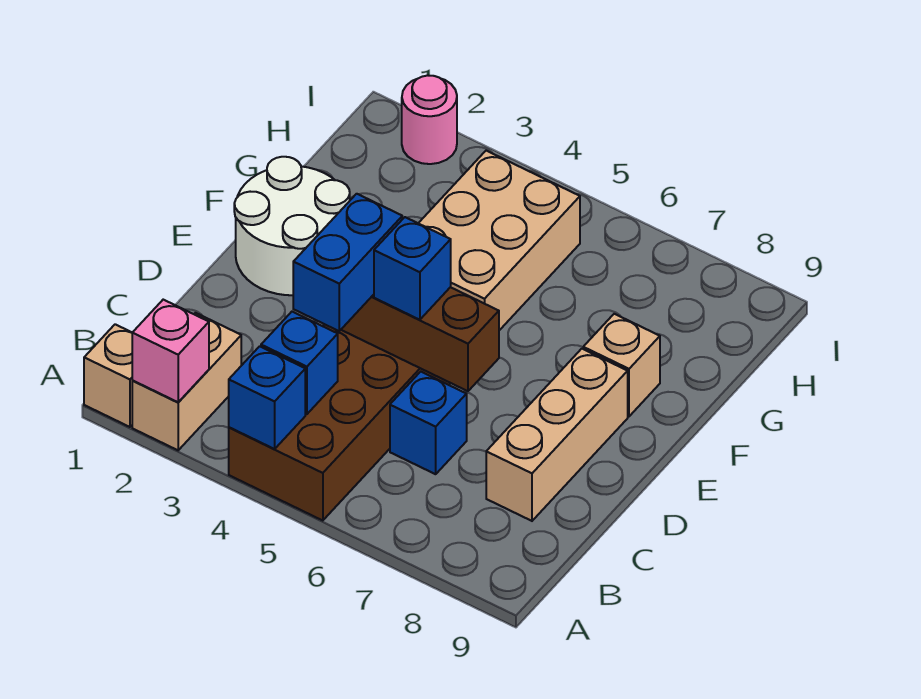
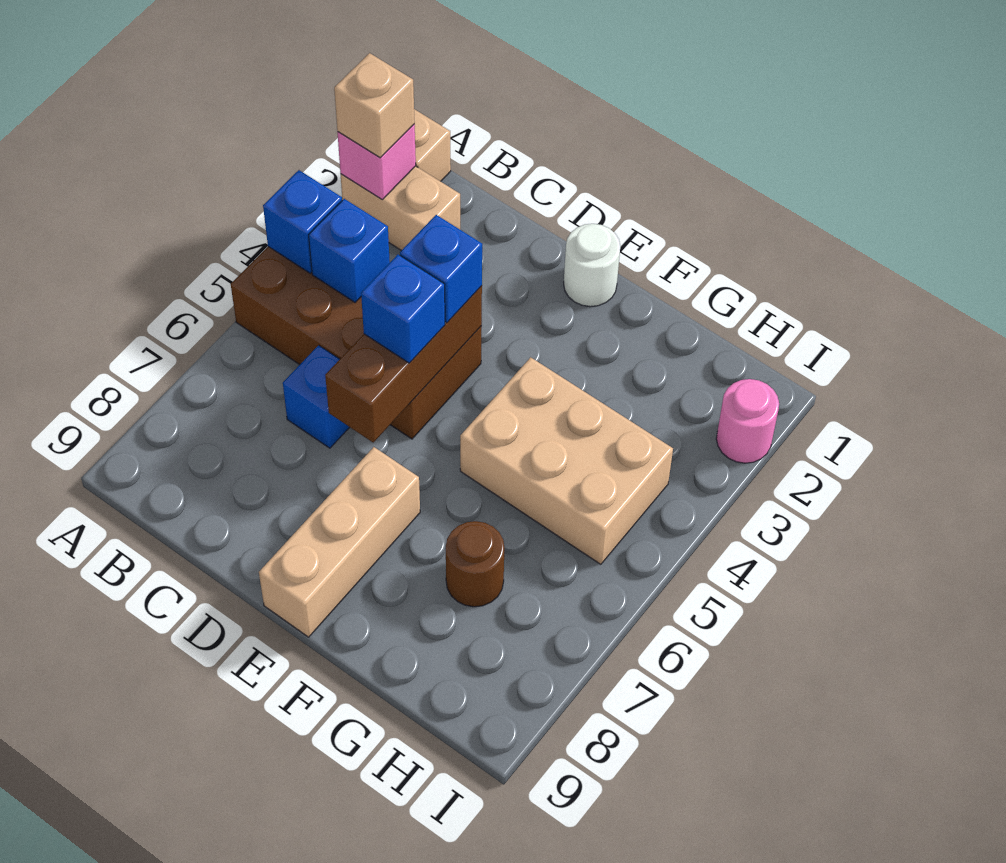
blue 1x2 brick [293,194,402,331] -> blue 1x1 brick [400,215,482,323]
tan 1x3 brick [486,349,628,521] -> tan 1x3 brick turned to [259,447,420,637]
white 2x2 round brick [234,157,350,295] -> white 1x1 round brick [564,224,620,307]
tan 1x1 brick [583,314,660,416] -> tan 1x1 brick moved to [334,53,415,158]
none -> brown 1x1 round brick [446,521,504,607]

